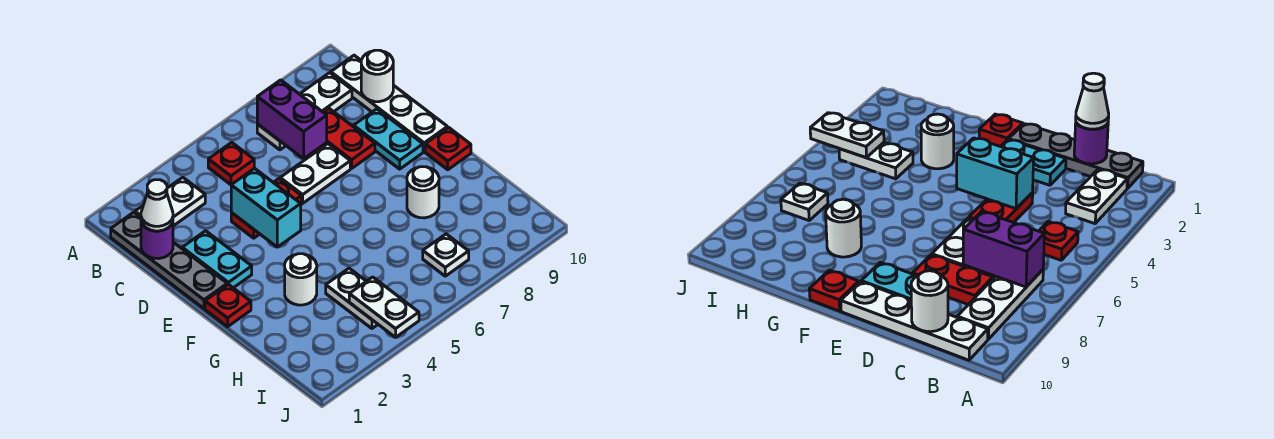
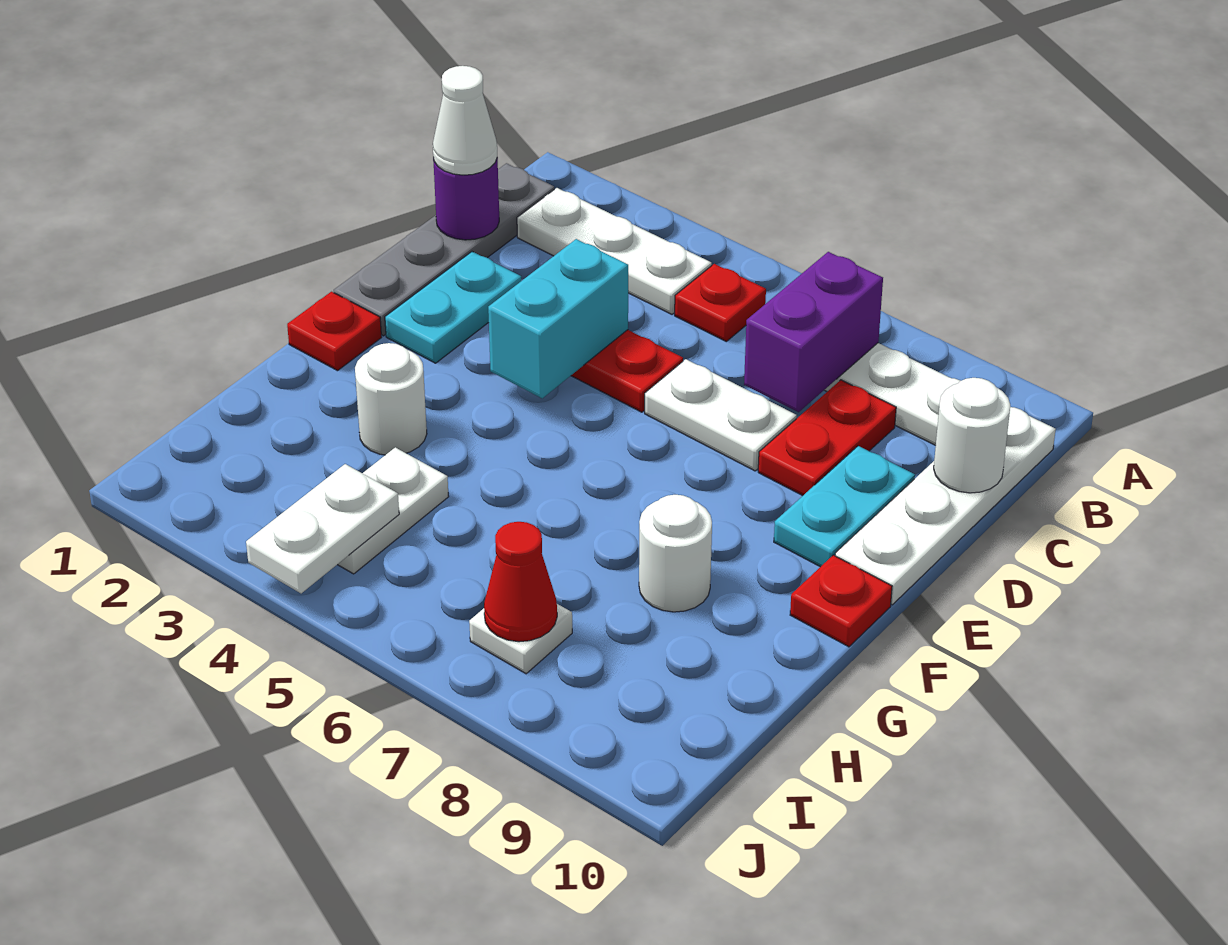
white 1x2 plate [135,177,205,226] -> white 1x3 plate [517,188,712,314]
none -> red 1x1 cone [484,522,557,642]

